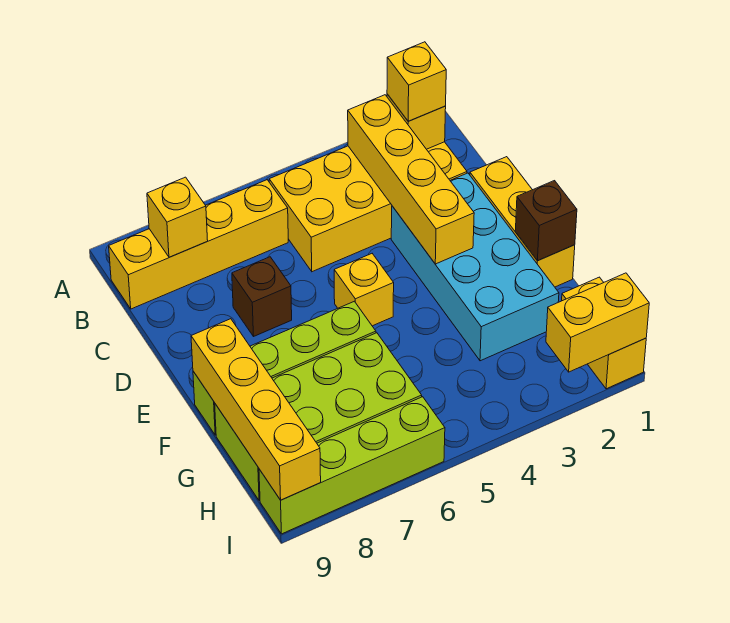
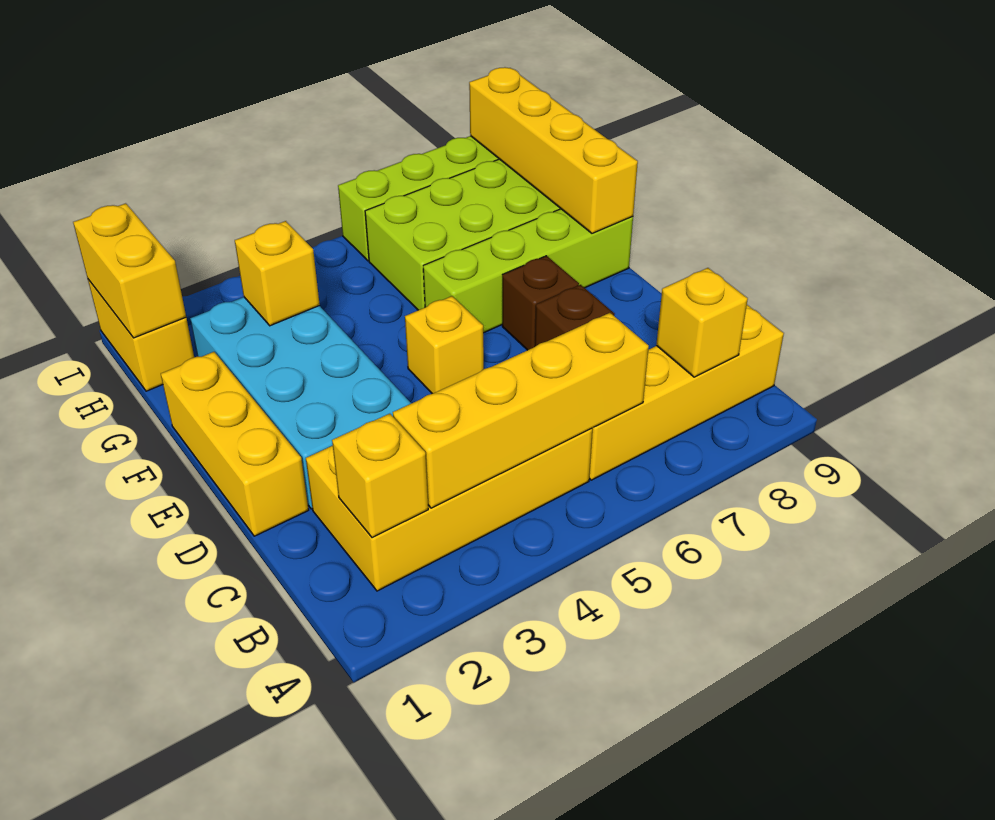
yellow 1x1 brick [387,42,446,121] -> yellow 1x1 brick moved to [235,221,320,326]
yellow 1x4 brick [348,95,474,264] -> yellow 1x4 brick turned to [393,313,649,508]
brown 1x1 brick [515,181,577,261] -> brown 1x1 brick moved to [502,256,579,350]
yellow 1x2 brick [546,273,649,372] -> yellow 1x2 brick turned to [73,203,186,338]

